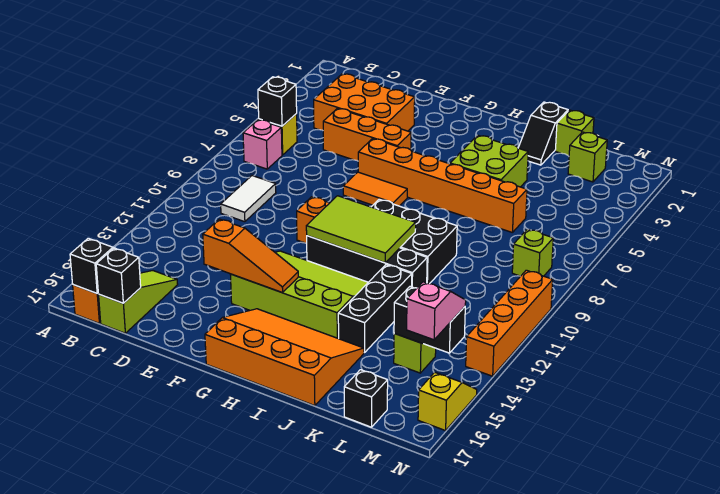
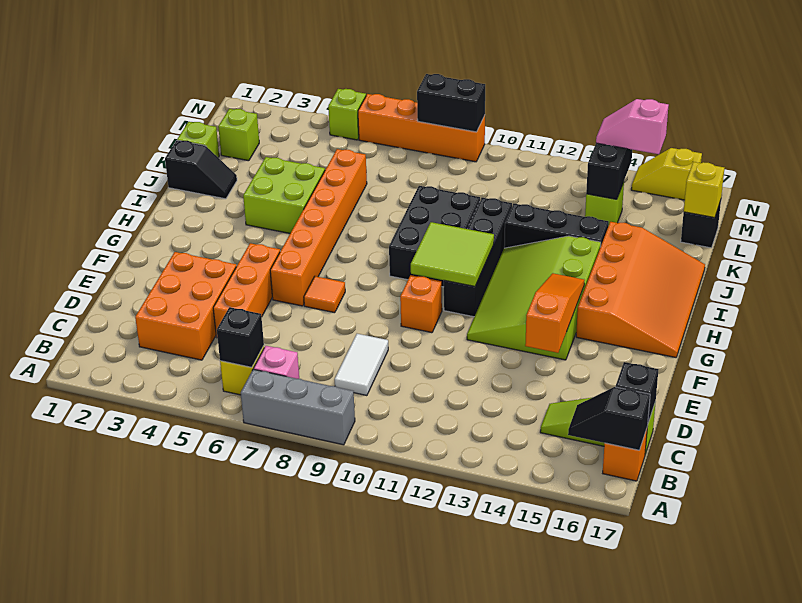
none -> grey 1x3 brick [241,369,355,445]
white 1x2 tile [221,176,276,222] -> white 1x2 tile turned to [335,334,388,396]
orange 1x2 tile [343,172,407,206] -> orange 1x1 tile [304,276,345,313]
lime 2x3 tile [306,196,416,263] -> lime 2x2 tile [411,222,494,286]
orange 3x4 slope [205,309,364,406] -> orange 3x4 slope turned to [576,222,705,358]
none -> yellow 1x1 brick [684,162,724,218]
lime 1x1 brick [512,229,553,276] -> lime 1x1 brick moved to [328,89,366,140]
none -> black 1x2 brick [417,74,485,132]
orange 1x4 brick [466,270,553,376] -> orange 1x4 brick moved to [358,94,485,162]

